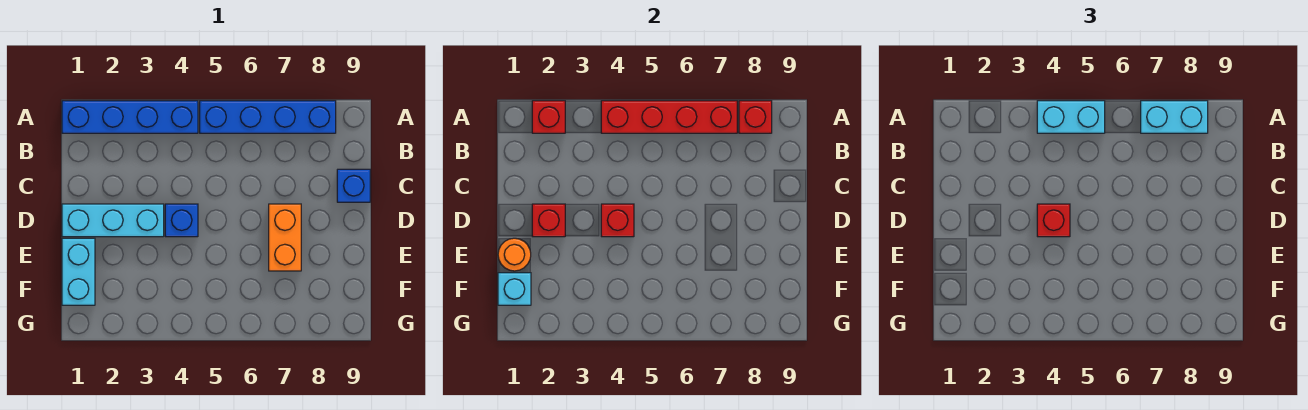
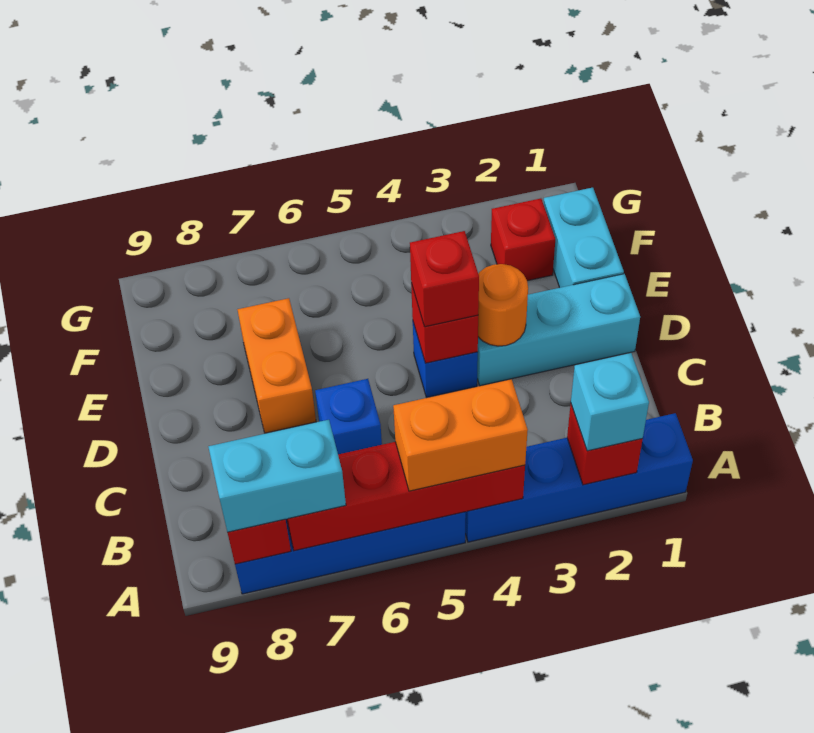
cyan 1x2 brick [1037,101,1105,133] -> orange 1x2 brick [393,379,528,491]
blue 1x1 brick [337,169,370,202] -> blue 1x1 brick moved to [315,379,382,454]
red 1x1 brick [532,204,565,237] -> red 1x1 brick moved to [491,198,555,281]
orange 1x1 round brick [498,238,531,271] -> orange 1x1 round brick moved to [478,264,528,346]
cyan 1x1 brick [498,273,531,305] -> cyan 1x1 brick moved to [571,353,649,451]

